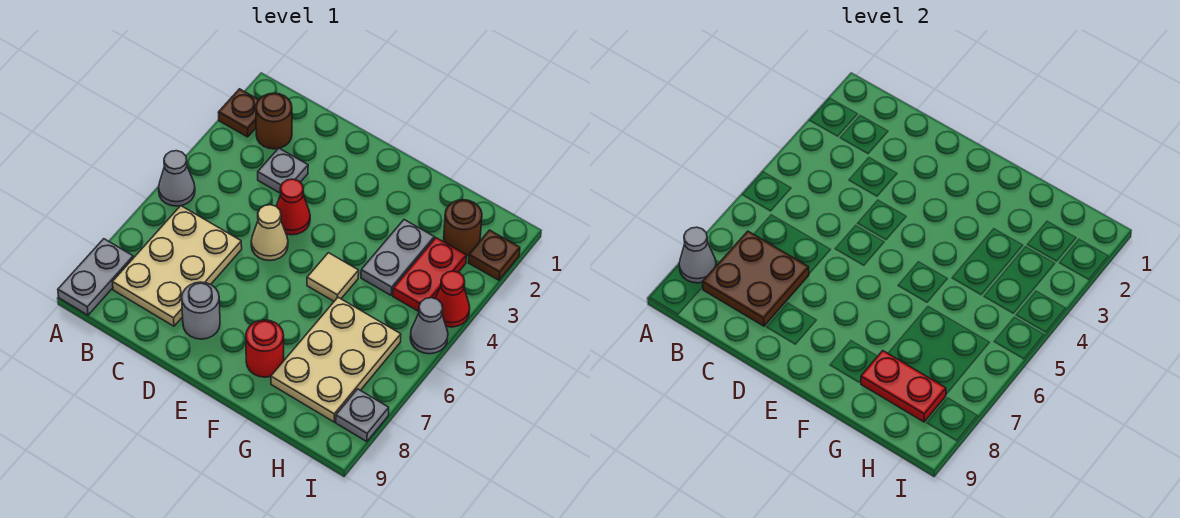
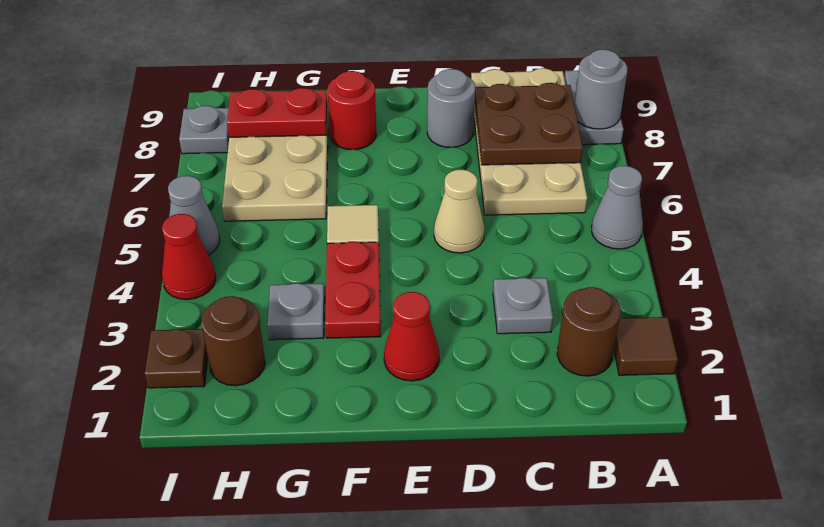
brown 1x1 plate [218,89,258,137] -> brown 1x1 tile [614,317,678,375]
grey 1x1 cone [679,227,716,283] -> grey 1x1 round brick [575,50,627,129]
tan 2x3 plate [113,206,242,326] -> tan 2x4 plate [471,68,587,215]
red 1x1 cone [276,179,310,235] -> red 1x1 cone moved to [384,292,439,381]
grey 1x2 plate [361,220,434,295] -> grey 1x1 plate [268,283,325,340]
red 1x2 plate [393,238,466,312] -> red 1x2 plate moved to [325,242,381,338]

